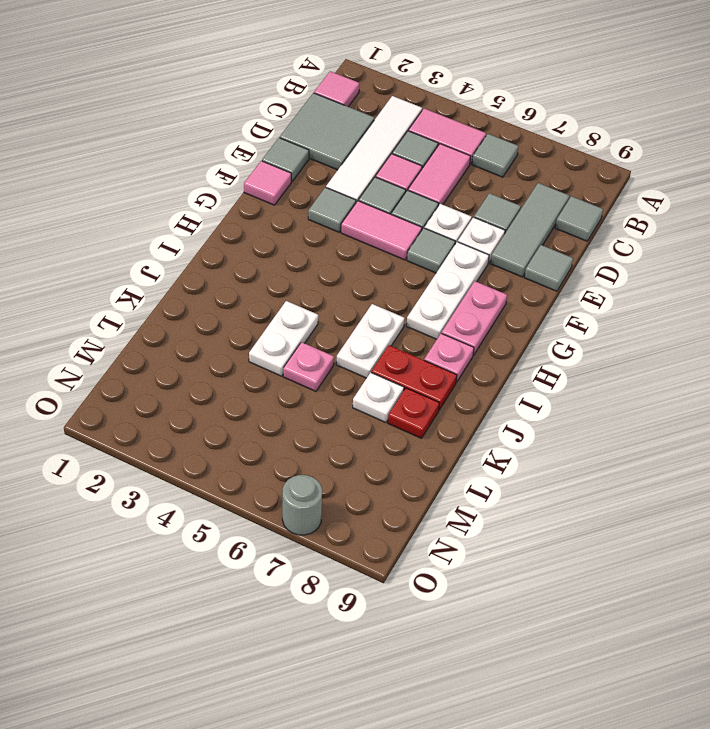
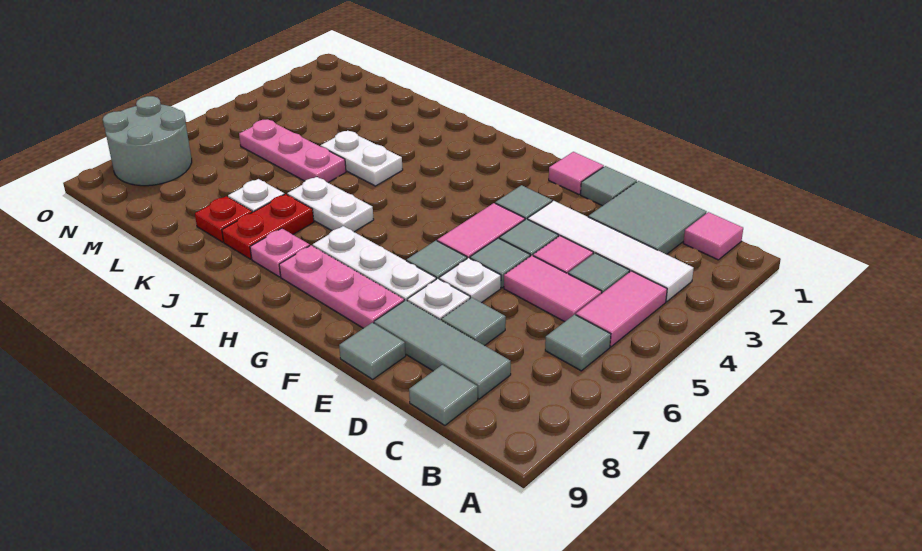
pink 1x2 plate [442,281,507,355] -> pink 1x3 plate [279,245,404,328]
pink 1x1 plate [283,342,334,391] -> pink 1x3 plate [239,120,346,182]
grey 1x1 round brick [282,475,322,535] -> grey 2x2 round brick [103,96,192,186]

